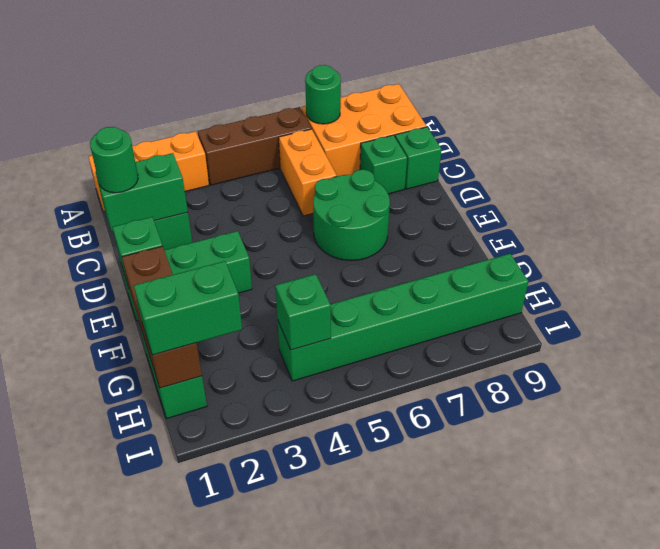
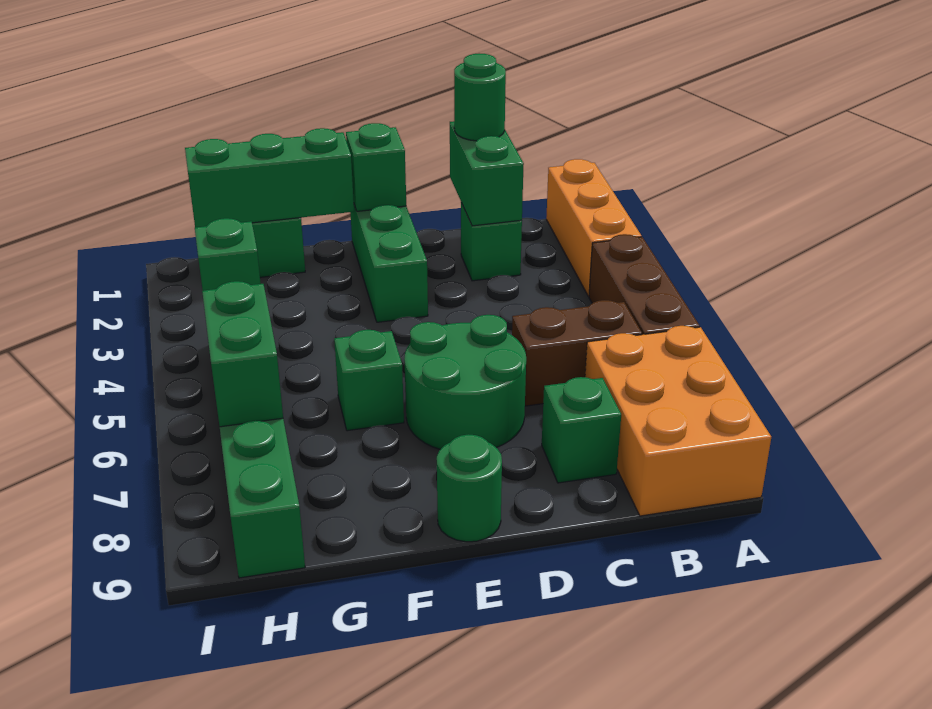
green 1x1 round brick [305,65,341,124] -> green 1x1 round brick moved to [437,434,502,542]
orange 1x2 brick [279,129,337,216] -> brown 1x2 brick [512,300,642,406]
green 1x1 brick [395,127,442,189] -> green 1x1 brick moved to [334,330,404,431]
brown 1x3 brick [122,246,202,388] -> green 1x3 brick [185,128,354,227]
green 1x2 brick [134,261,242,355] -> green 1x2 brick moved to [202,281,283,427]

